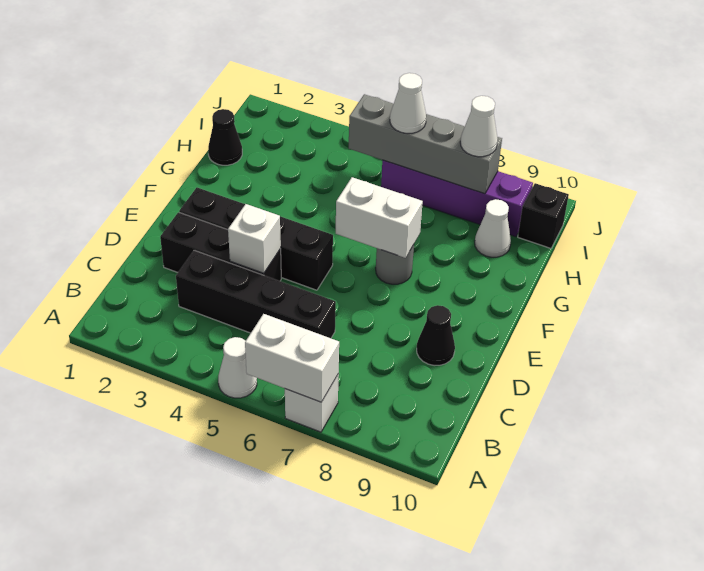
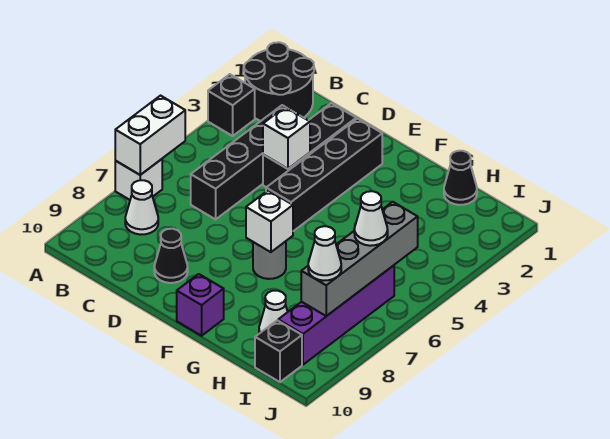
none -> black 2x2 round brick [244,42,314,121]
none -> black 1x1 brick [208,74,255,136]
white 1x1 cone [218,337,257,398] -> white 1x1 cone moved to [125,180,158,235]
white 1x2 brick [336,177,423,258] -> white 1x1 brick [246,190,293,252]
none -> purple 1x1 brick [177,274,224,336]

